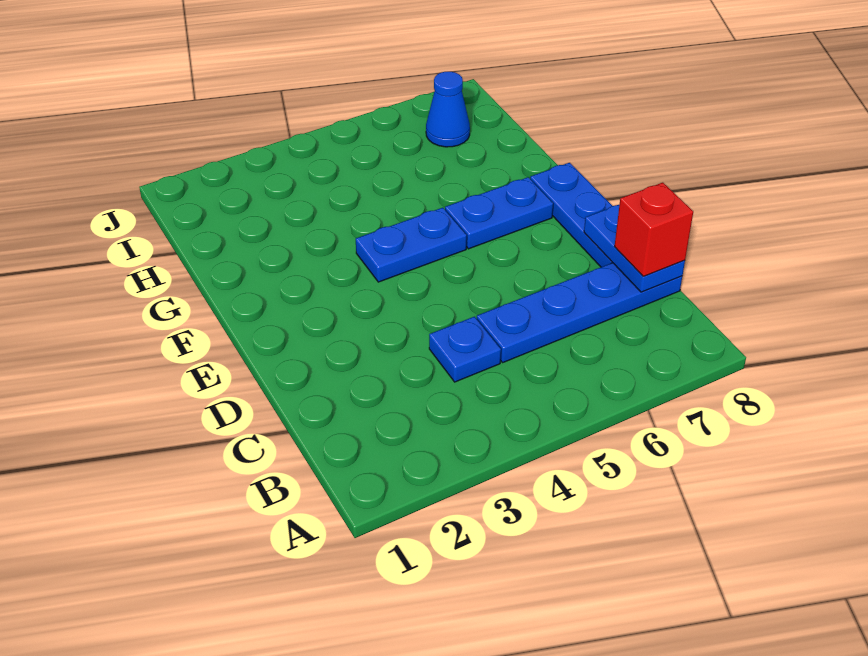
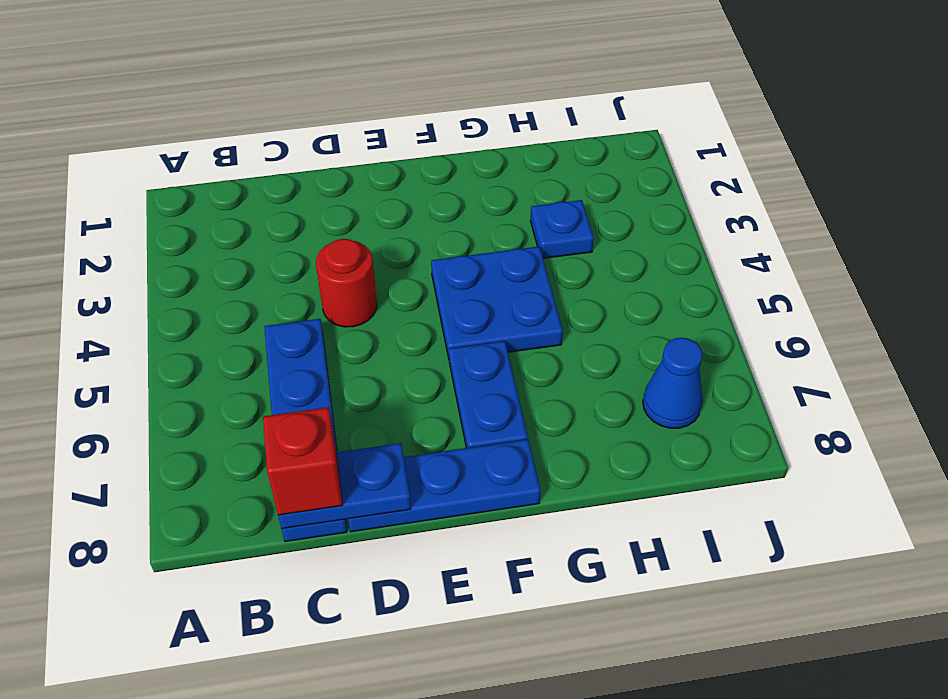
blue 1x1 plate [429,317,501,382] -> blue 1x1 plate moved to [530,200,594,258]
none -> red 1x1 round brick [316,239,377,327]
blue 1x2 plate [356,208,467,282] -> blue 2x2 plate [431,247,563,358]

